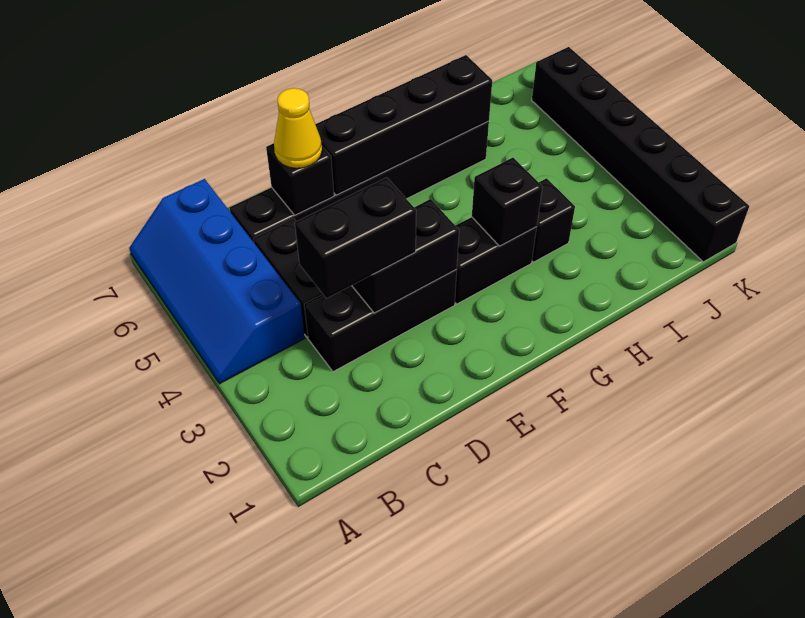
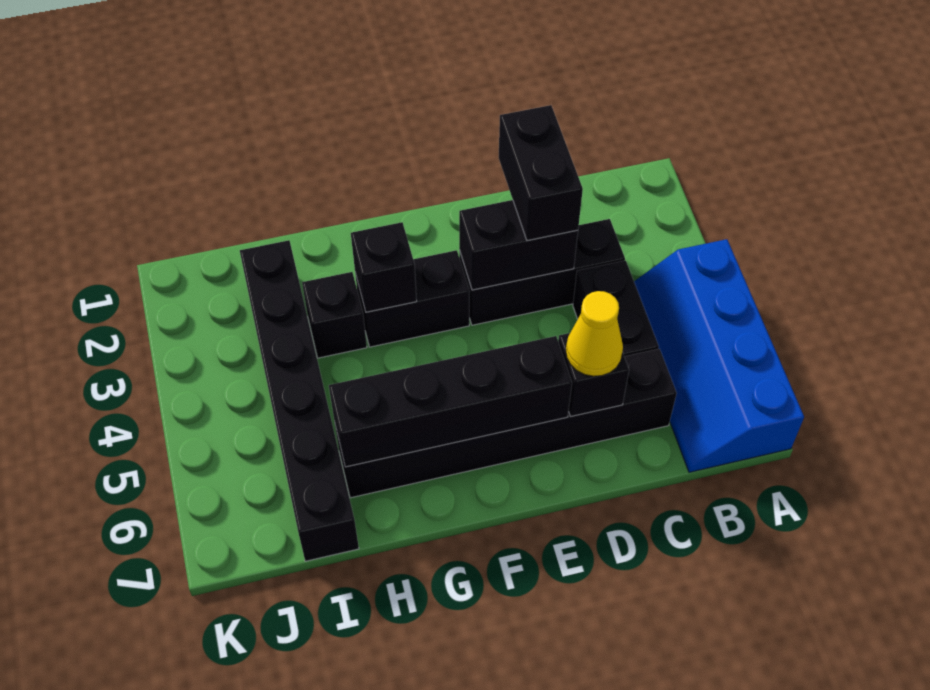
blue 2x4 slope [129,179,305,384] -> blue 2x4 slope turned to [634,239,804,472]
black 1x2 brick [295,177,416,298] -> black 1x2 brick turned to [499,105,583,241]
black 1x6 brick [532,47,749,262] -> black 1x6 brick moved to [240,240,359,561]

